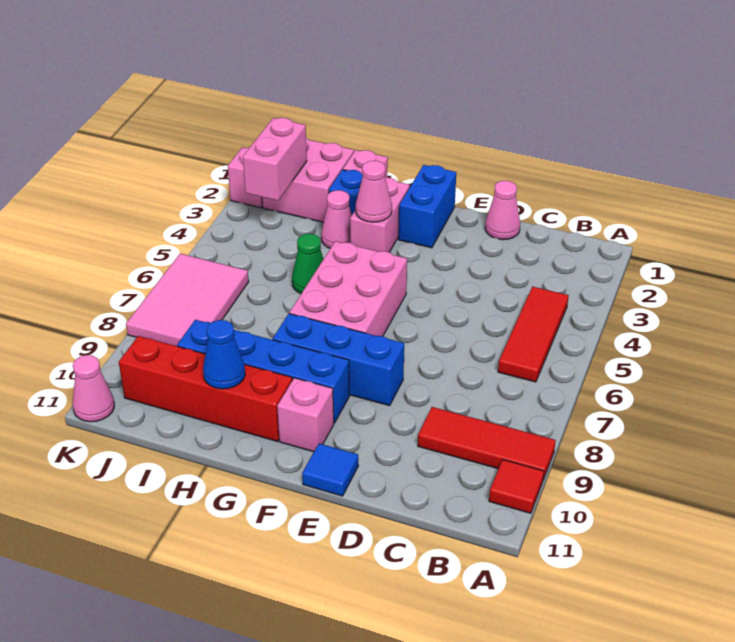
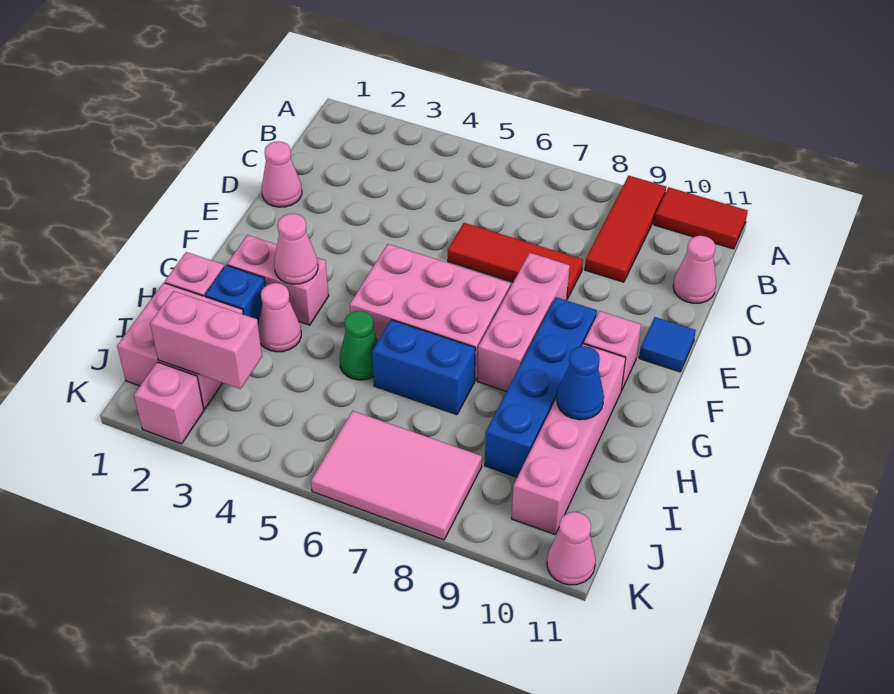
red 1x1 tile [489,460,544,513] -> red 1x2 tile [654,187,748,249]
red 1x3 tile [498,287,569,382] -> red 1x3 tile moved to [448,223,583,299]
none -> pink 1x1 cone [673,236,716,303]
blue 1x3 brick [273,314,404,406] -> pink 1x3 brick [477,253,570,391]
blue 1x2 brick [399,165,456,248] -> blue 1x2 brick moved to [372,320,475,415]
red 1x4 brick [119,336,292,441] -> pink 1x4 brick [512,344,626,535]

